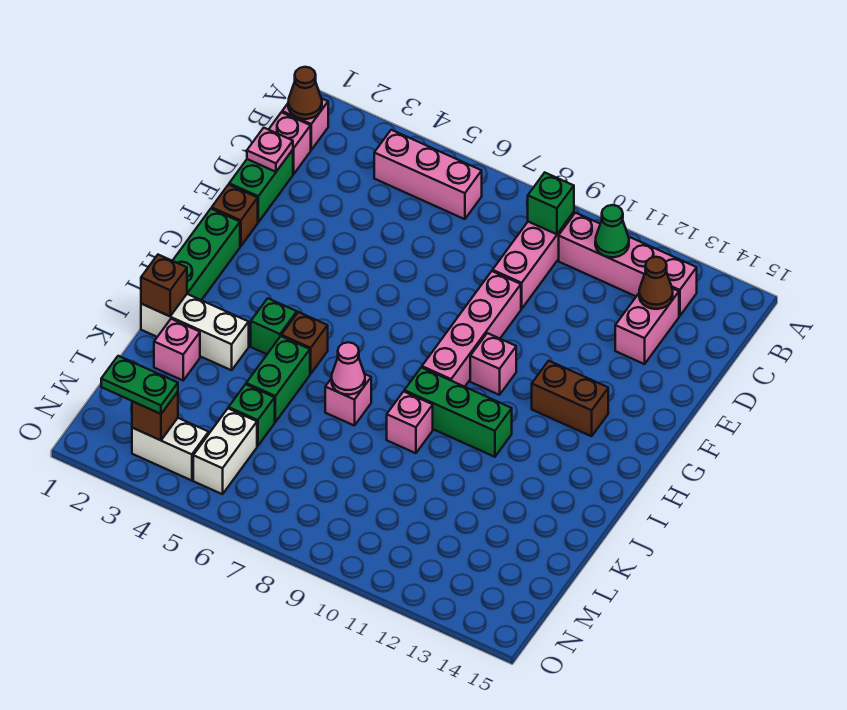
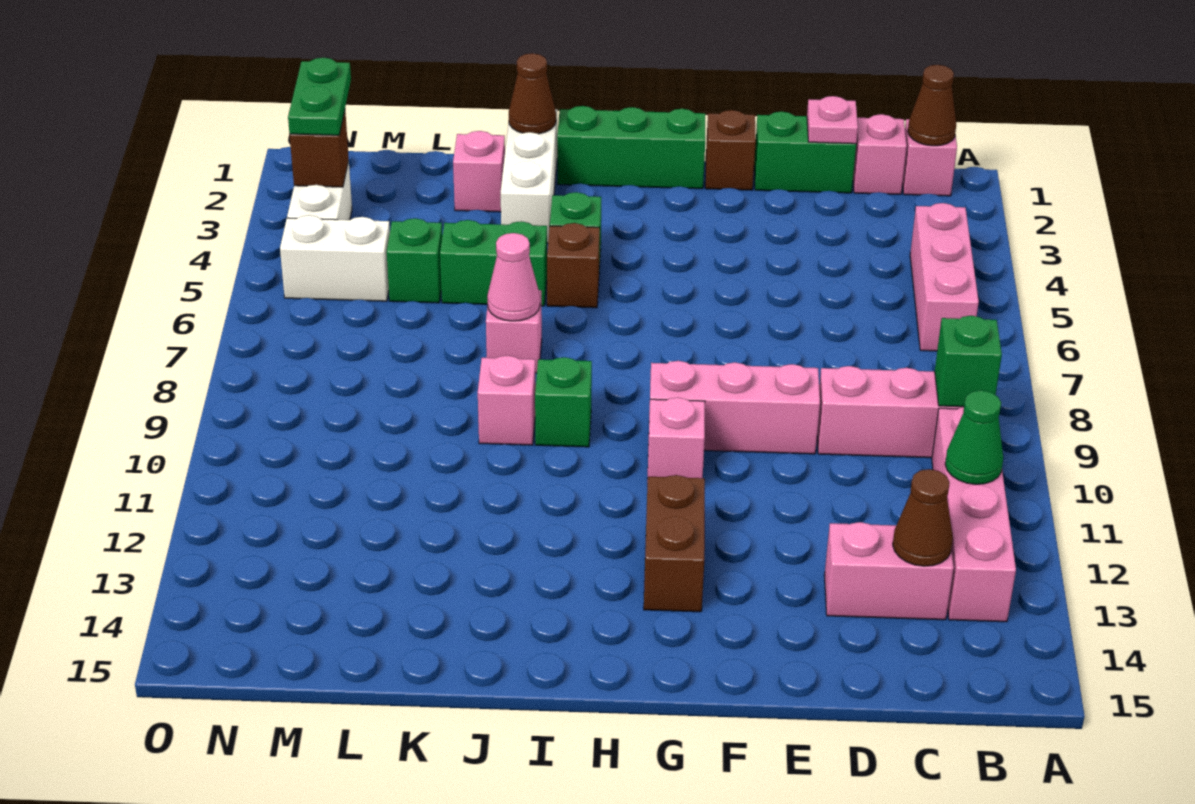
pink 1x4 brick [422,271,521,387] -> pink 1x3 brick [649,361,820,454]
green 1x3 brick [404,367,512,457] -> green 1x1 brick [535,357,592,447]
brown 1x1 brick [141,255,187,316] -> brown 1x1 cone [509,53,556,134]

